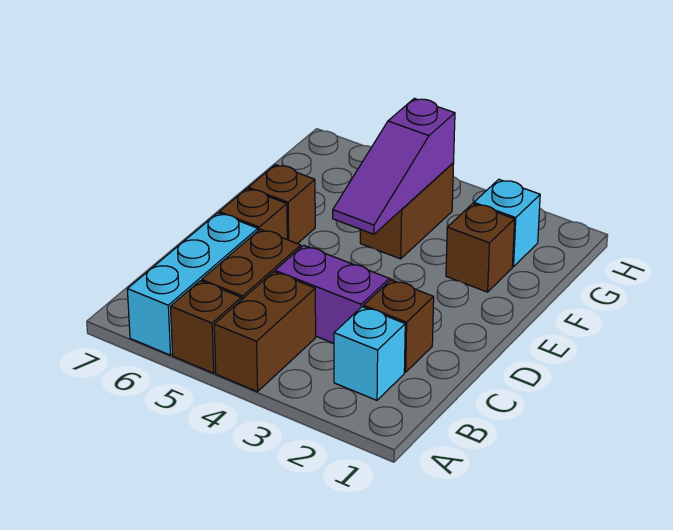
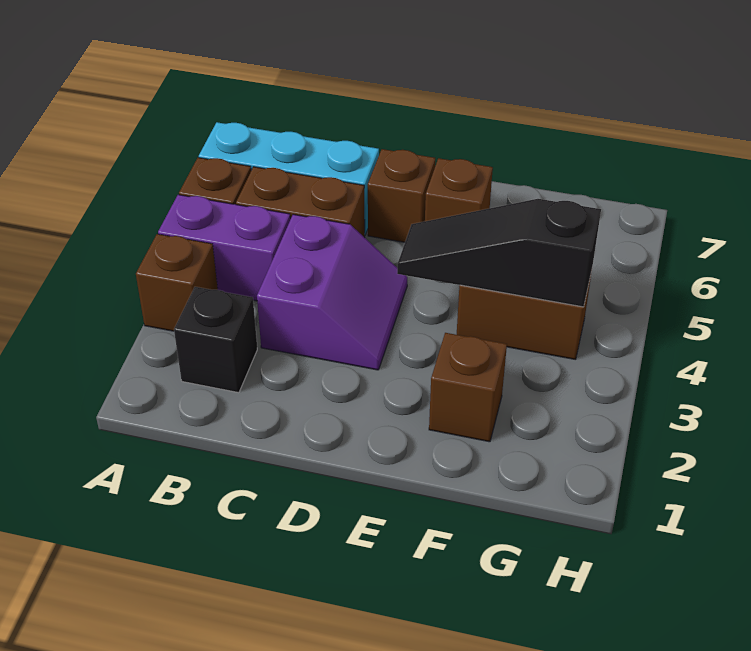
brown 1x2 brick [214,272,316,392] -> purple 1x2 brick [158,195,290,301]
cyan 1x1 brick [334,307,405,400] -> black 1x1 brick [174,287,257,393]
brown 1x1 brick [364,280,434,372] -> brown 1x1 brick moved to [136,234,218,331]
purple 1x3 slope [333,98,455,234] -> black 1x3 slope [397,199,601,307]
cyan 1x1 brick [474,179,540,267] -> none

